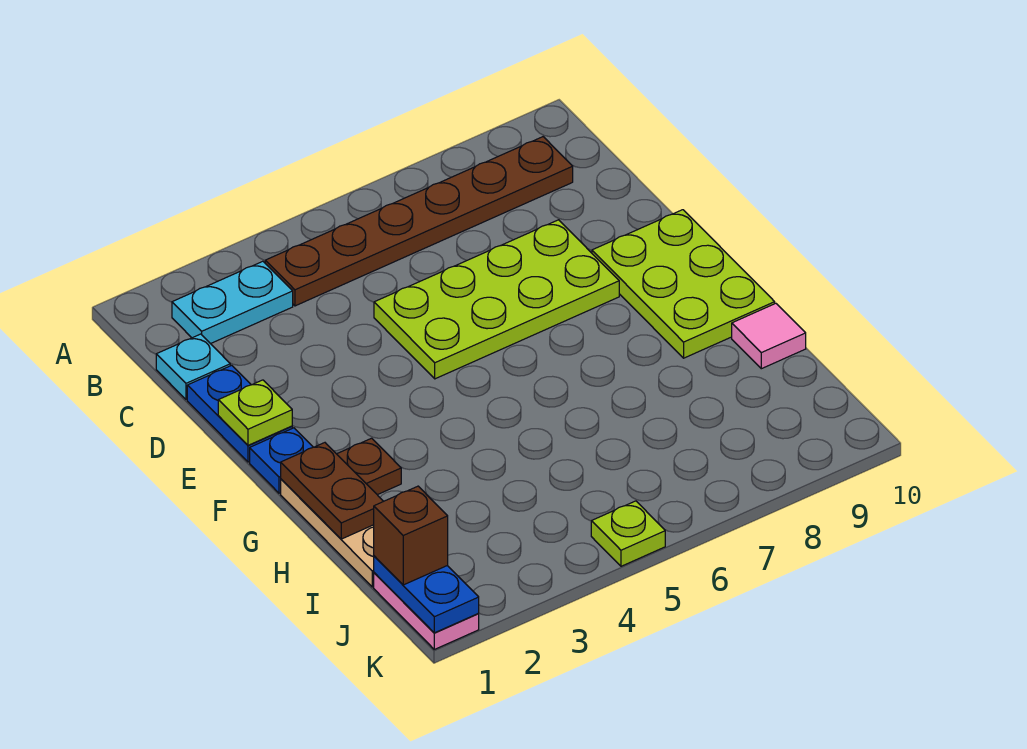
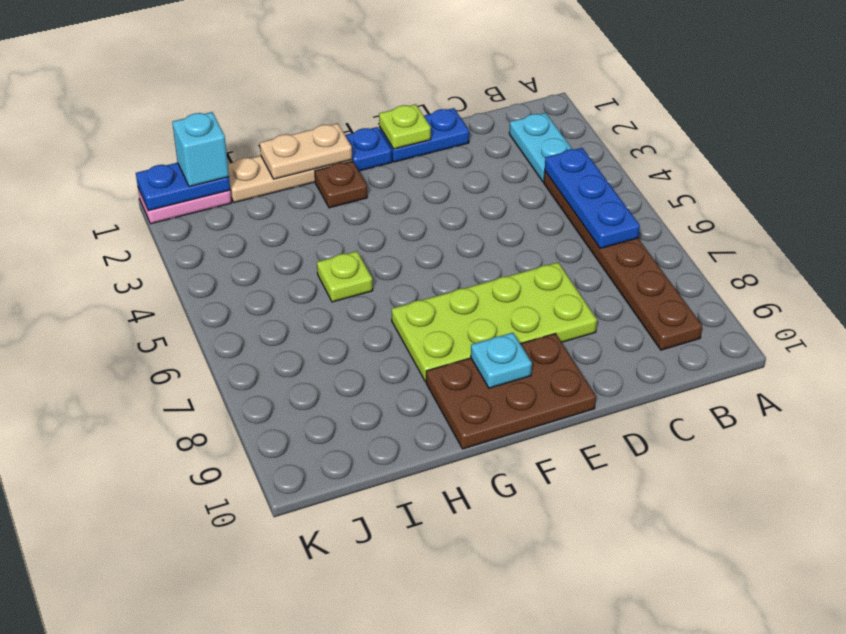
none -> blue 1x3 plate [545,148,640,249]
cyan 1x1 plate [156,334,230,399] -> cyan 1x1 plate moved to [471,333,532,388]
lime 2x4 plate [374,220,619,379] -> lime 2x4 plate turned to [392,262,597,382]
lime 2x3 plate [592,210,775,358] -> brown 2x3 plate [426,334,596,449]
brown 1x2 plate [281,443,383,539] -> tan 1x2 plate [260,123,352,179]
pink 1x1 tile [732,303,806,369] -> none
brown 1x1 brick [374,486,448,585] -> cyan 1x1 brick [172,112,229,187]
lime 1x1 plate [591,501,665,566] -> lime 1x1 plate moved to [317,251,373,302]

